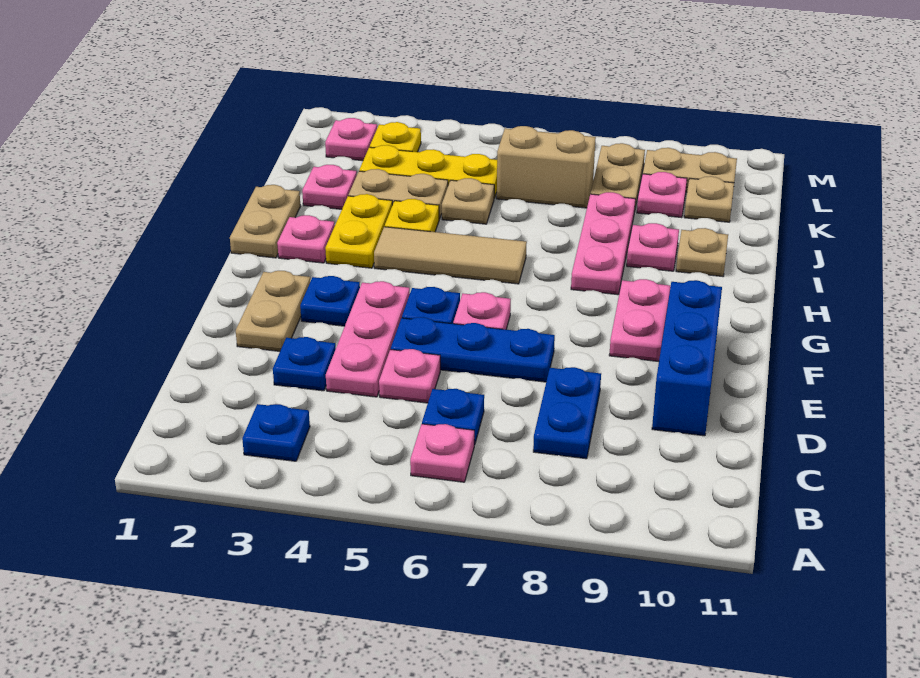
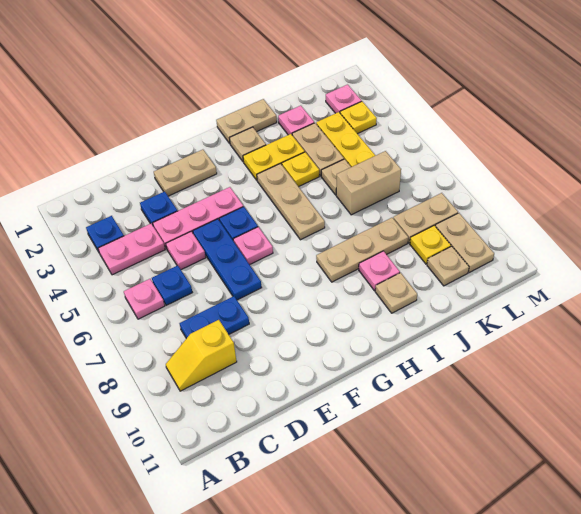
none -> yellow 1x2 slope [166,320,237,391]
blue 1x3 brick [652,280,722,436] -> none
blue 1x1 plate [300,276,360,326] -> none
pink 1x2 plate [609,279,670,361] -> pink 1x2 plate moved to [98,224,165,275]
pink 1x1 plate [277,215,335,263] -> tan 1x1 plate [230,127,266,161]
tan 1x3 tile [374,227,527,284] -> tan 1x3 plate [257,164,325,240]
pink 1x3 plate [571,192,635,295] -> tan 1x3 plate [316,218,408,282]
tan 1x2 brick [497,126,596,208] -> tan 1x2 brick turned to [336,151,401,215]
pink 1x1 plate [637,172,687,218] -> yellow 1x1 plate [410,225,451,264]

